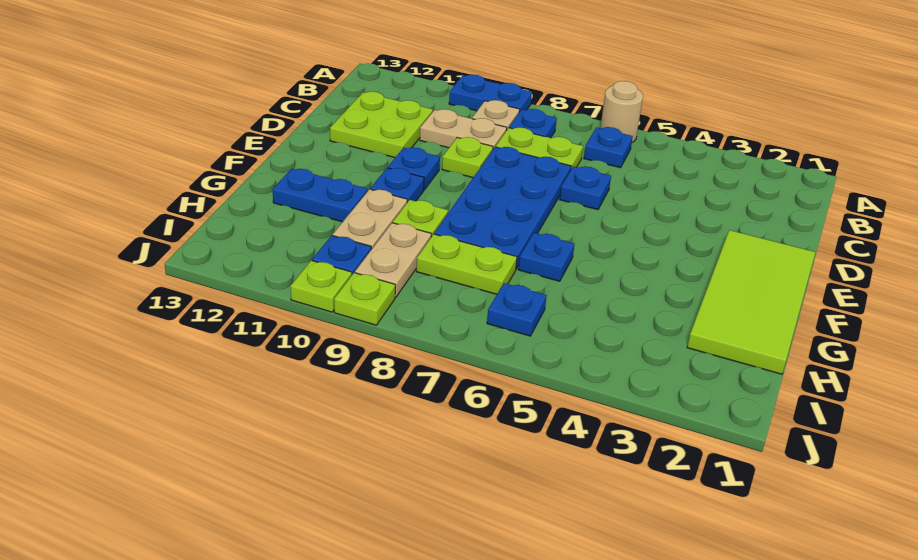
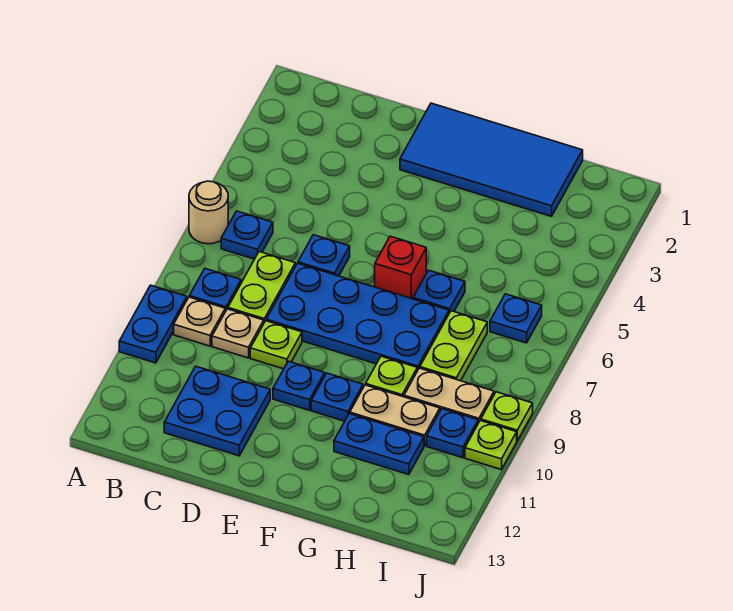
tan 1x2 plate [420,109,507,149] -> tan 1x1 plate [212,309,264,358]
lime 2x2 plate [330,92,433,158] -> blue 2x2 plate [164,366,270,456]
lime 2x4 tile [687,230,815,374] -> blue 2x4 tile [400,103,583,216]
none -> red 1x1 brick [375,236,426,299]
blue 1x2 plate [273,169,368,222] -> blue 1x2 plate turned to [334,414,424,475]

